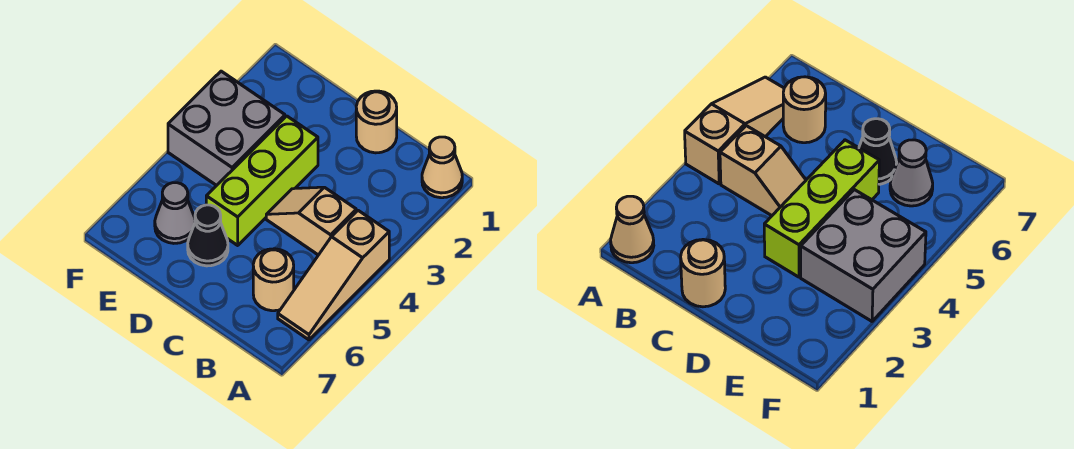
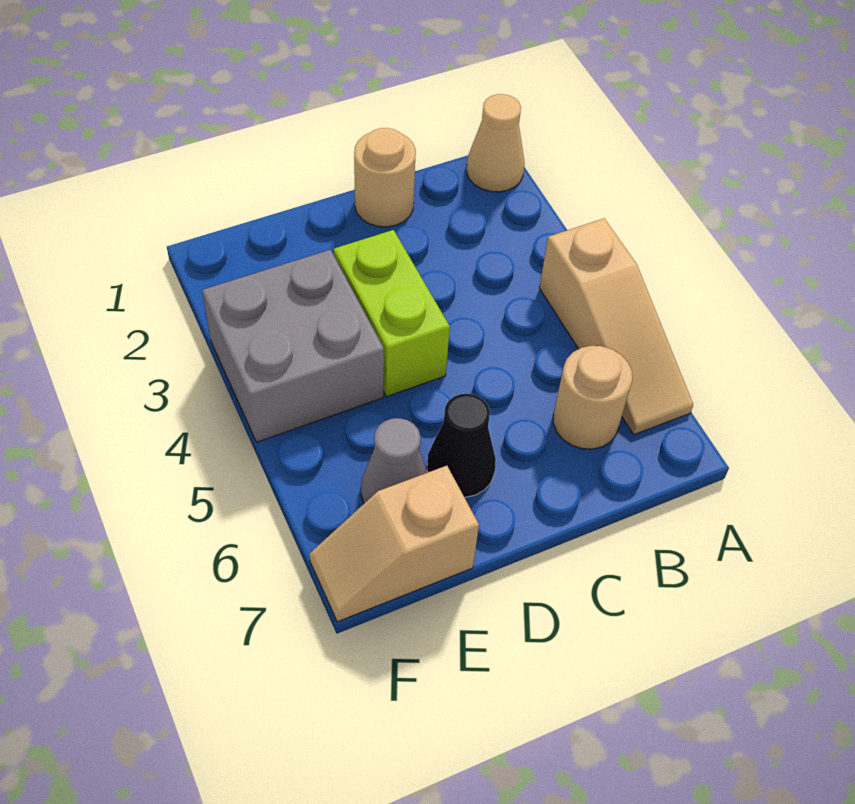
tan 1x2 slope [266,187,356,255] -> tan 1x2 slope moved to [309,466,479,622]
lime 1x3 brick [206,116,318,245] -> lime 1x2 brick [334,230,450,397]

